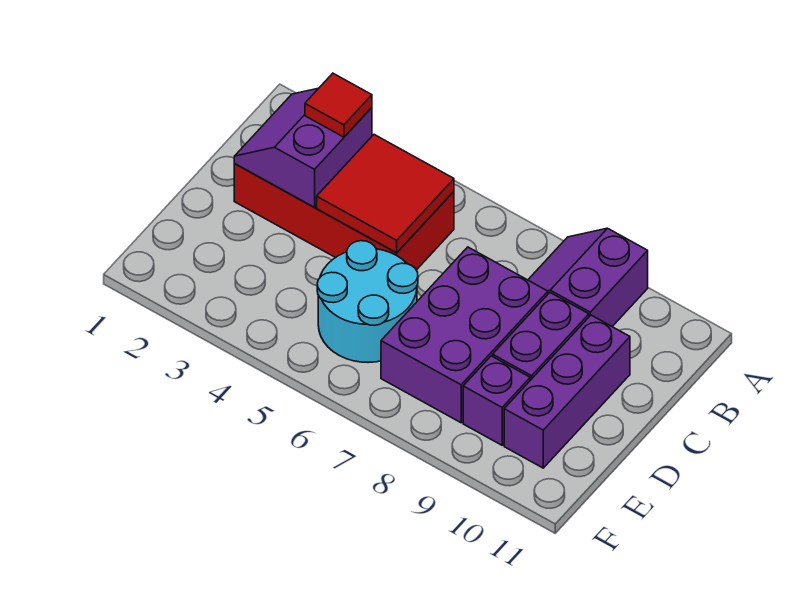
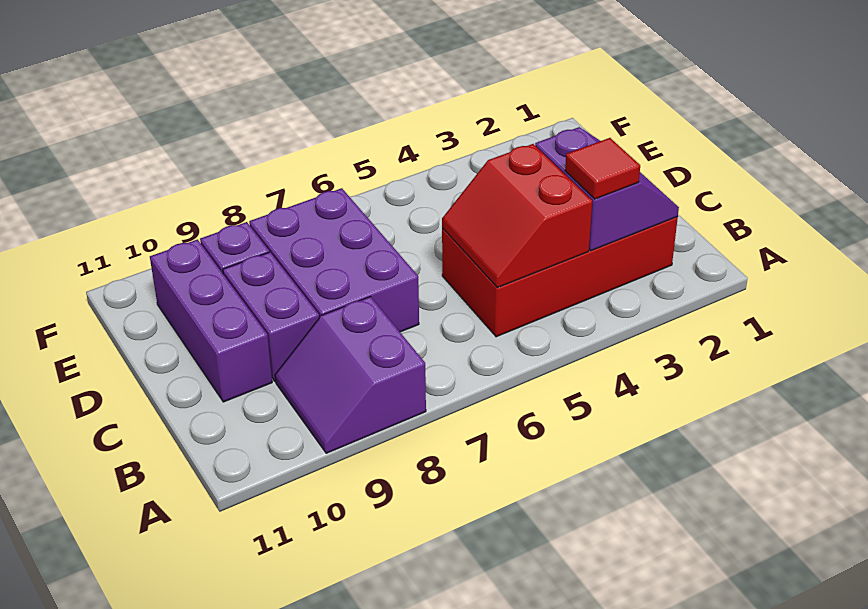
purple 2x2 slope [528,228,648,326] -> purple 2x2 slope turned to [275,297,426,453]
red 2x2 tile [317,135,454,253] -> red 2x2 slope [442,144,592,288]
cyan 2x2 round brick [317,241,418,362] -> none

